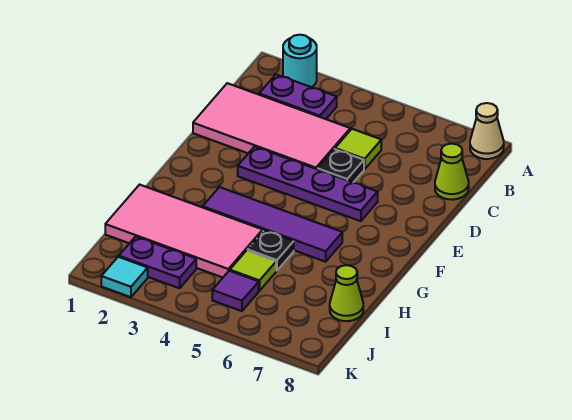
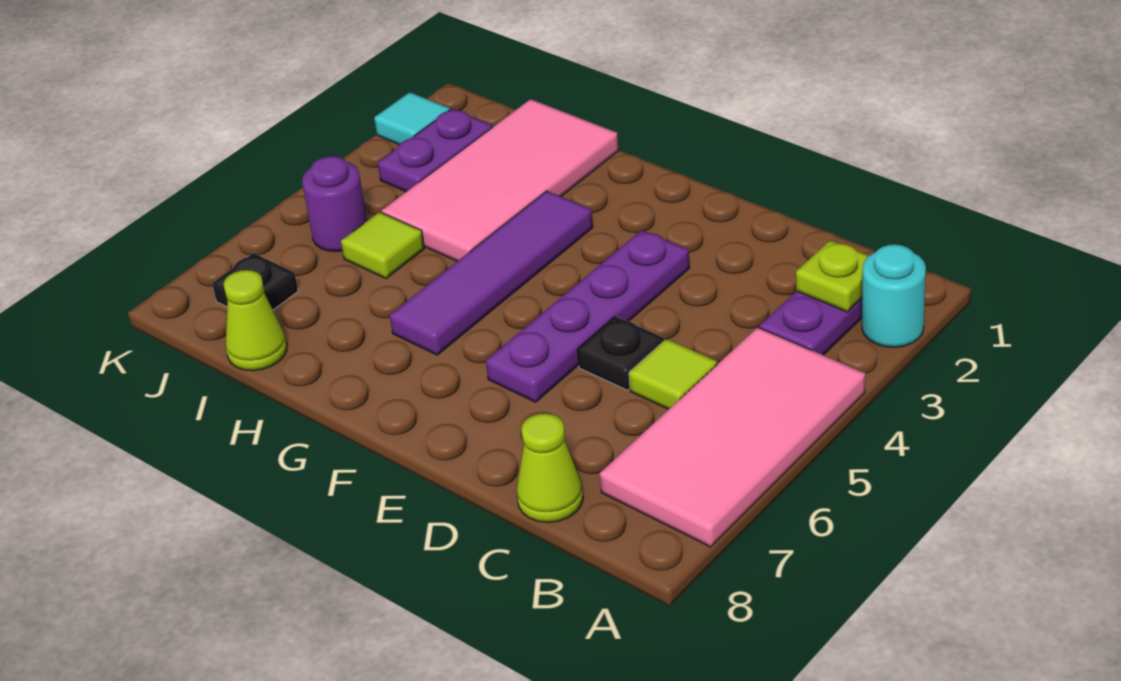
tan 1x1 cone [470,103,504,159] -> none
none -> lime 1x1 plate [796,240,869,312]
pink 2x4 tile [193,83,350,169] -> pink 2x4 tile moved to [600,327,865,547]
black 1x1 plate [247,230,294,271] -> black 1x1 plate moved to [212,253,298,310]
purple 1x1 tile [212,271,259,311] -> purple 1x1 round brick [302,156,367,252]

